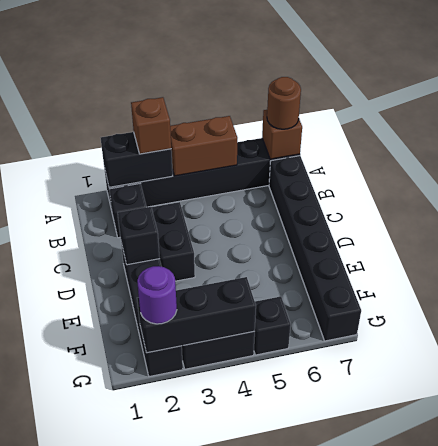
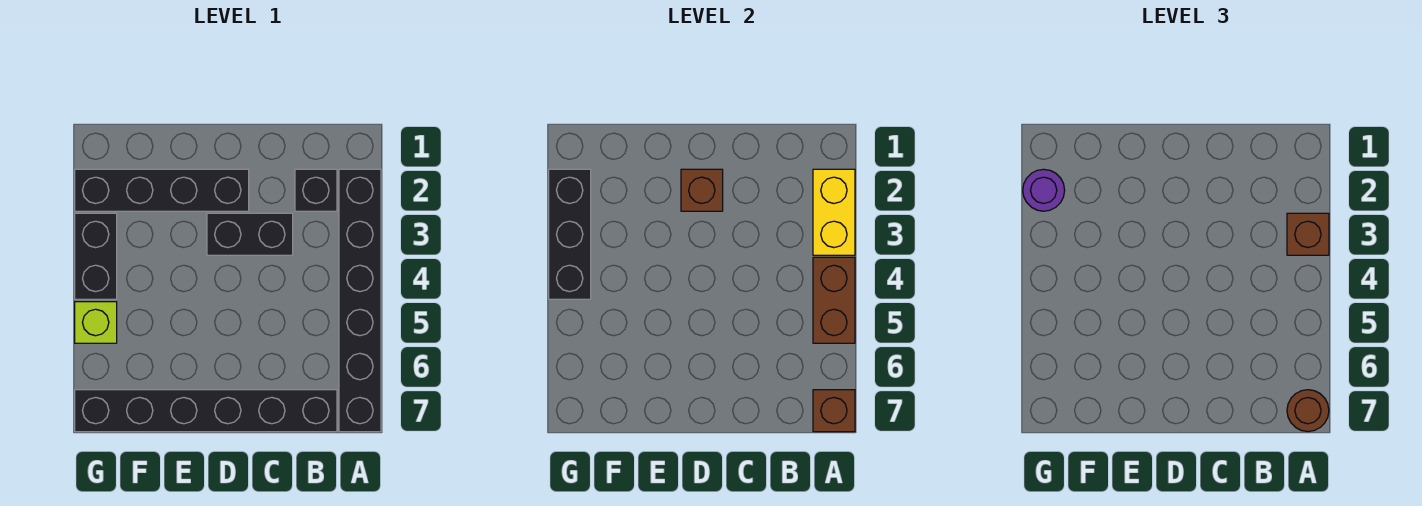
black 1x2 brick [101,132,173,187] -> yellow 1x2 brick [813,169,855,255]
black 1x1 brick [118,206,160,265] -> brown 1x1 brick [681,169,723,211]
black 1x1 brick [254,296,291,355] -> lime 1x1 brick [75,302,117,343]

